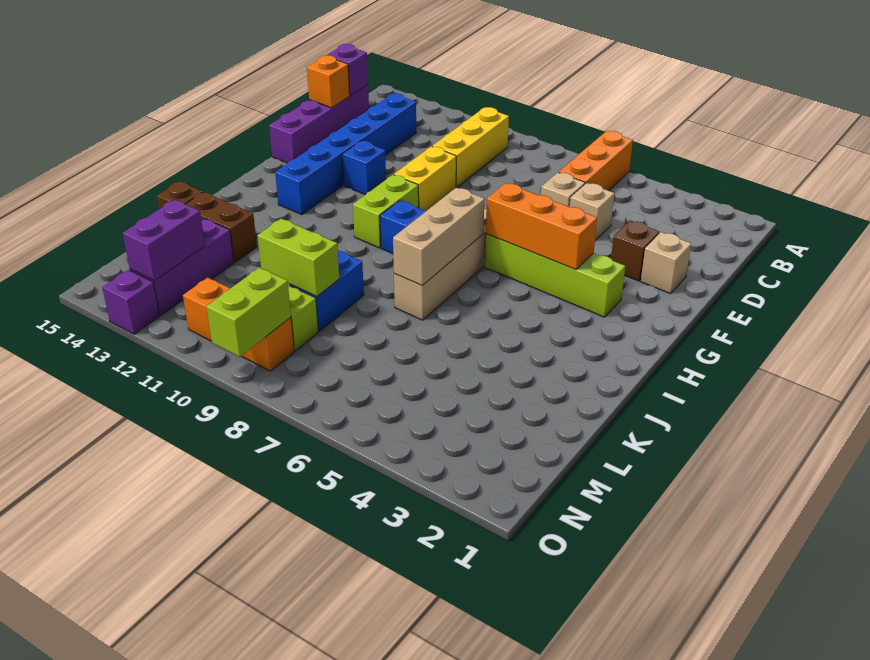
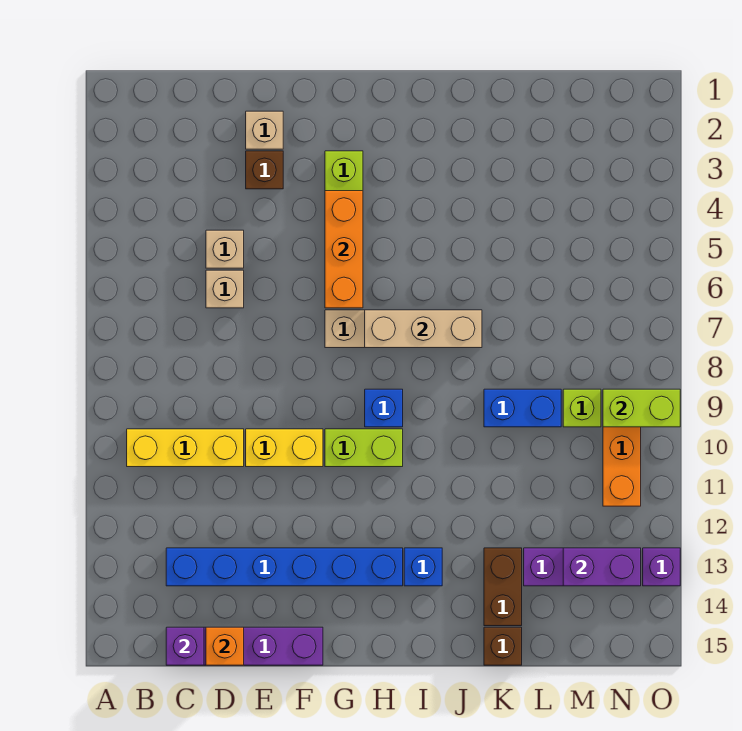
orange 1x3 brick [559,131,633,191] -> none
blue 1x1 brick [342,141,386,195] -> blue 1x1 brick moved to [404,548,442,586]
lime 1x2 brick [257,219,339,297] -> none

